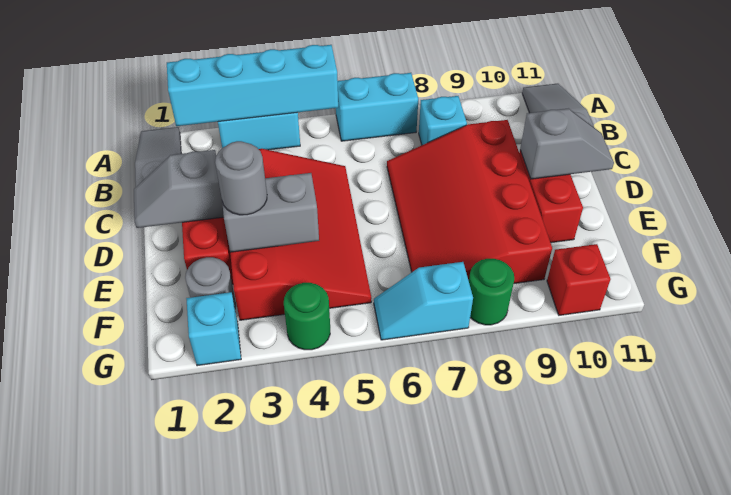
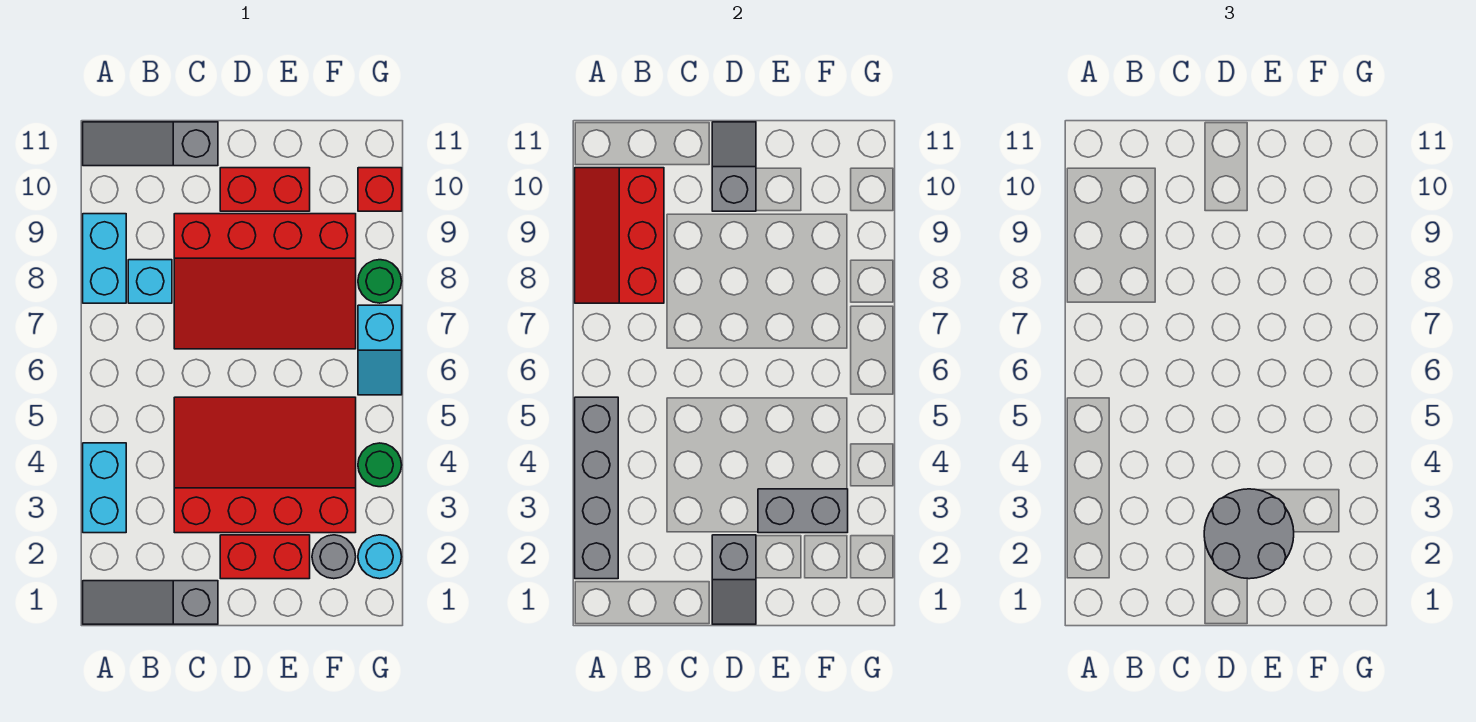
cyan 1x4 brick [167,45,338,126] -> grey 1x4 brick [575,397,618,579]
cyan 1x2 brick [336,73,418,141] -> cyan 1x2 brick moved to [83,214,126,303]
none -> red 2x3 slope [575,168,664,303]
grey 1x2 brick [222,173,319,252] -> grey 1x2 brick turned to [758,489,848,533]
grey 1x1 round brick [215,141,267,215] -> grey 2x2 round brick [1204,489,1294,579]
cyan 1x1 brick [186,292,241,366] -> cyan 1x1 round brick [358,535,402,579]

